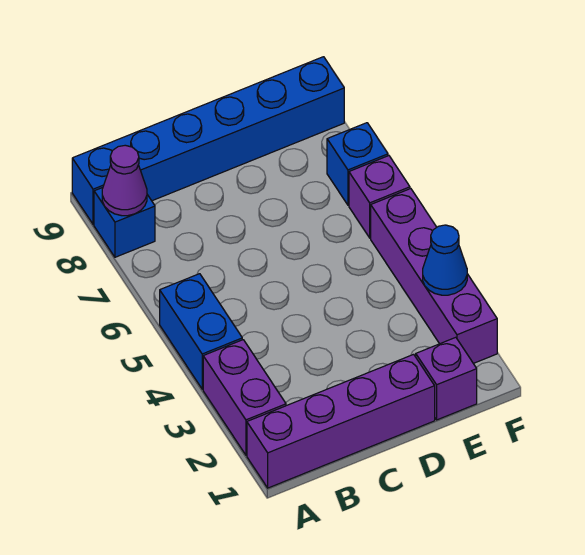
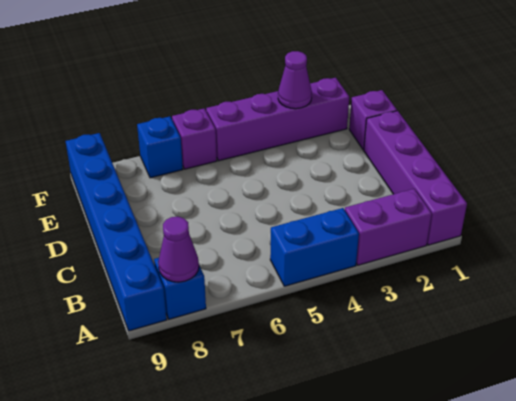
blue 1x1 cone [423,225,467,295] -> purple 1x1 cone [278,51,312,109]

